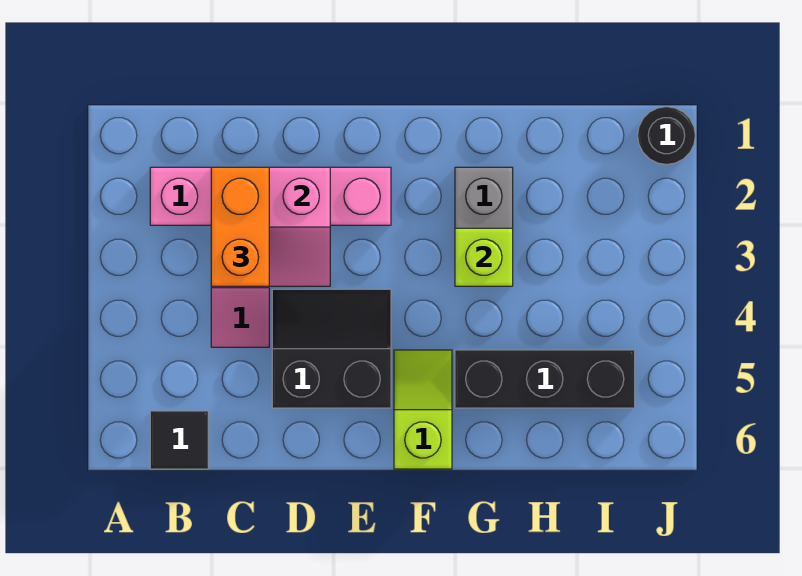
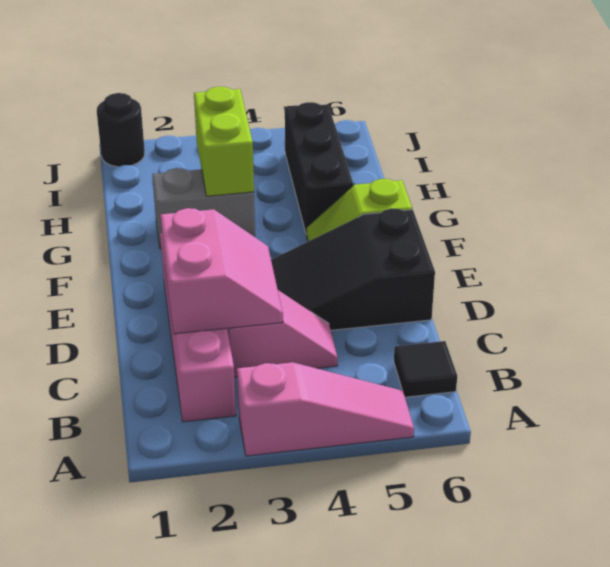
none -> pink 1x3 slope [237,362,414,456]
orange 1x2 brick [211,167,269,286] -> none
black 2x2 slope [272,289,391,408] -> black 2x3 slope [271,208,435,330]
lime 1x1 brick [455,228,513,286] -> lime 1x2 brick [194,87,254,196]

